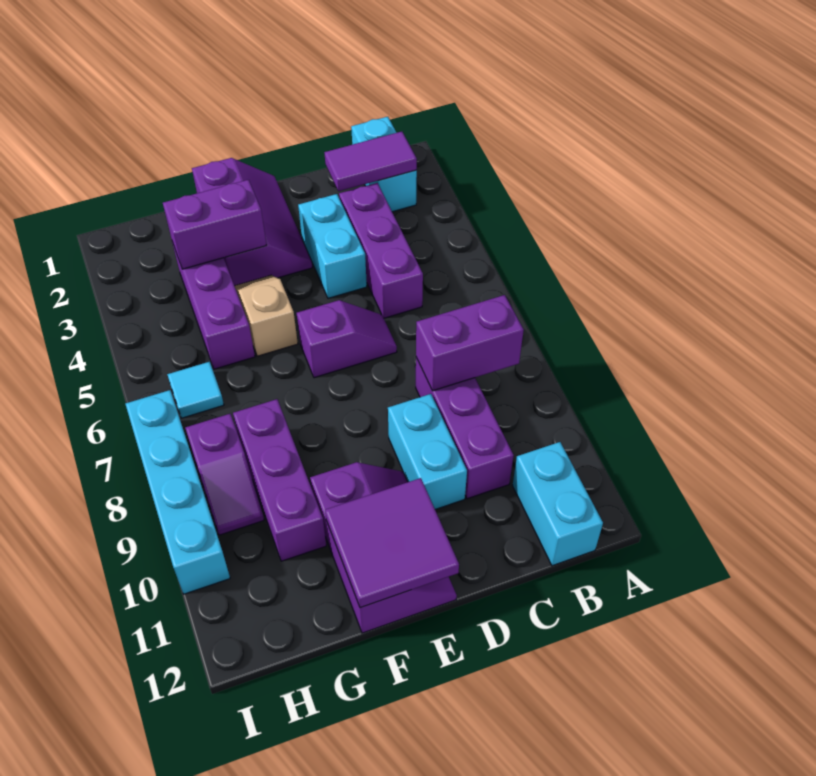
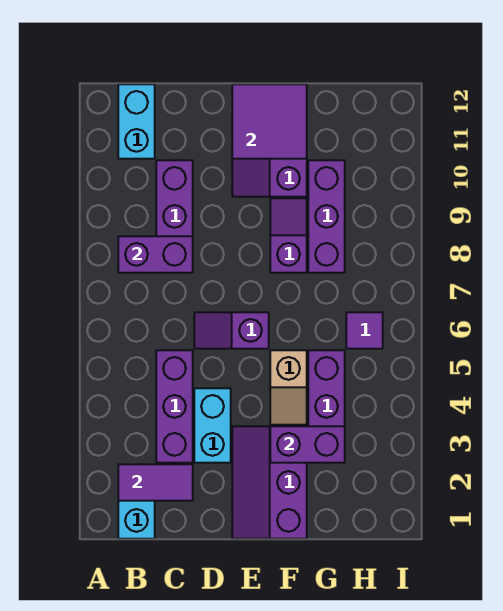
cyan 1x2 brick [388,394,467,509] -> none
cyan 1x1 tile [167,362,224,418] -> purple 1x1 tile [346,312,383,349]
purple 1x2 slope [185,414,264,535] -> purple 1x2 slope moved to [270,198,307,273]
cyan 1x4 brick [126,390,230,594] -> none

